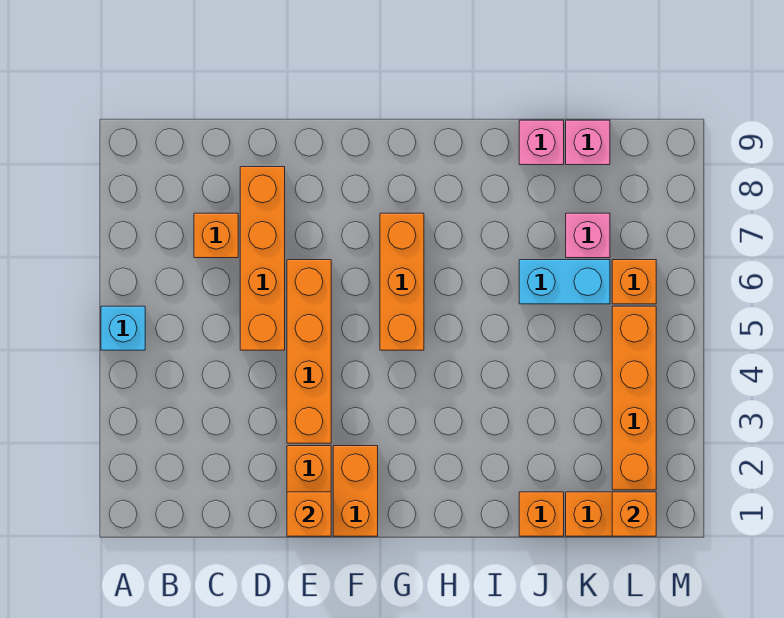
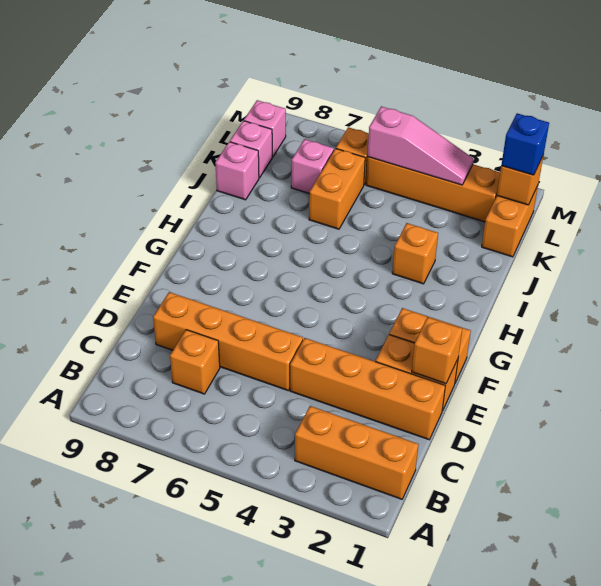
cyan 1x1 brick [101,306,145,350] -> none
orange 1x4 brick [287,260,331,443] -> orange 1x4 brick moved to [290,338,445,440]
orange 1x3 brick [380,213,424,350] -> orange 1x3 brick moved to [295,406,418,499]
orange 1x1 brick [519,492,564,536] -> orange 1x1 brick moved to [392,223,438,284]
cyan 1x2 brick [519,260,610,304] -> orange 1x2 brick [309,149,365,229]
none -> blue 1x1 brick [501,113,549,175]
none -> pink 1x3 slope [367,106,474,185]
none -> pink 1x1 brick [244,100,286,157]

